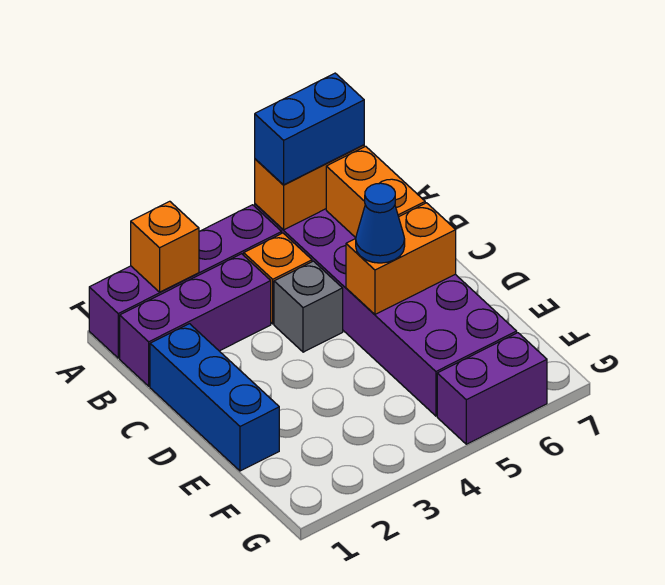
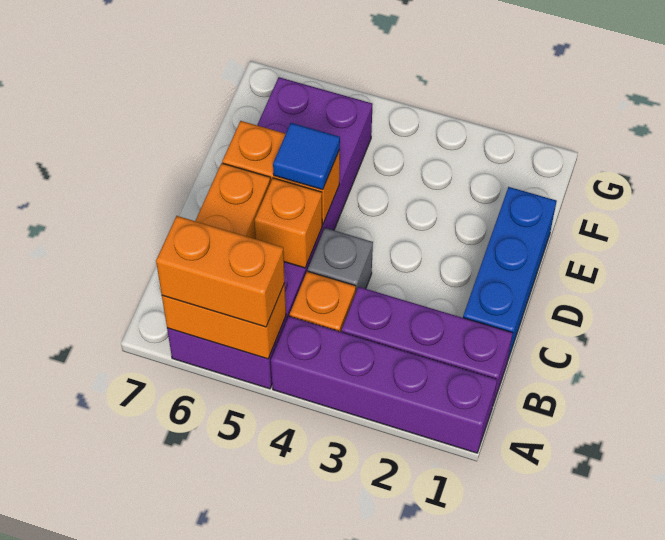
orange 1x1 brick [131,201,199,292] -> orange 1x1 brick moved to [255,178,322,268]
blue 1x2 brick [255,73,364,185] -> orange 1x2 brick [156,216,285,327]
blue 1x1 cone [356,183,405,263] -> blue 1x1 tile [273,123,340,190]
purple 1x2 brick [437,333,547,444] -> none

